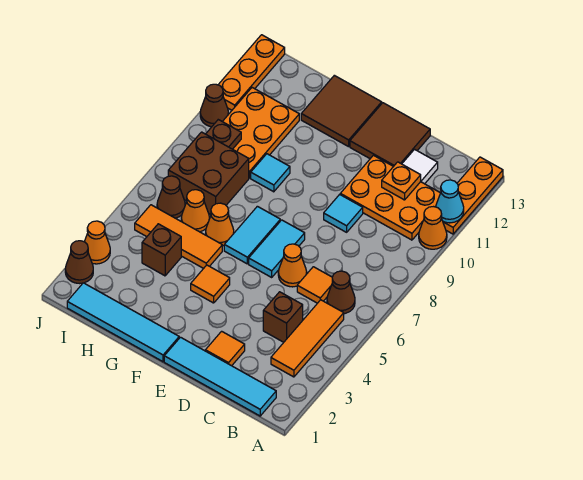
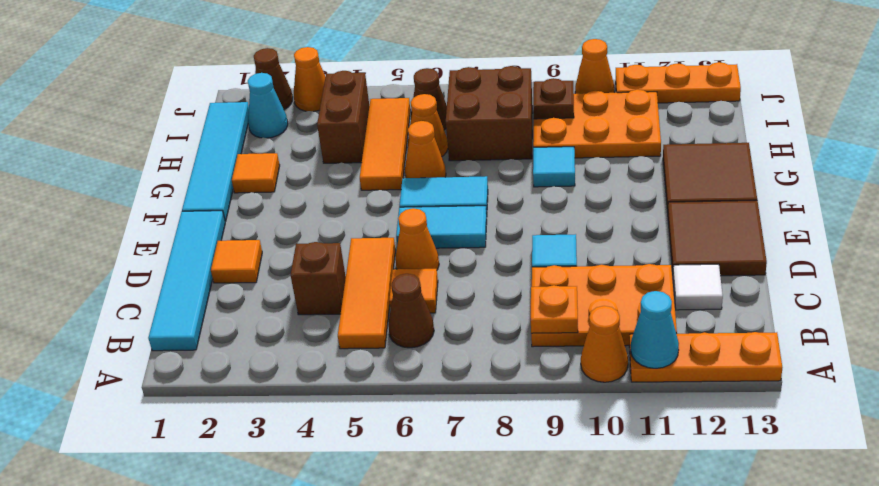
orange 1x3 tile [271,300,344,377] -> orange 1x3 tile turned to [338,238,396,349]
orange 2x3 plate [340,155,440,240] -> orange 2x3 plate turned to [531,264,677,347]
orange 1x1 plate [382,162,421,200] -> orange 1x1 plate moved to [531,285,578,334]
orange 1x1 tile [191,265,230,303] -> orange 1x1 tile moved to [232,153,280,193]
brown 1x1 brick [142,224,181,276] -> brown 1x2 brick [317,71,369,163]
none -> cyan 1x1 cone [248,73,288,138]
brown 1x1 cone [200,84,228,127] -> orange 1x1 cone [575,39,614,94]

